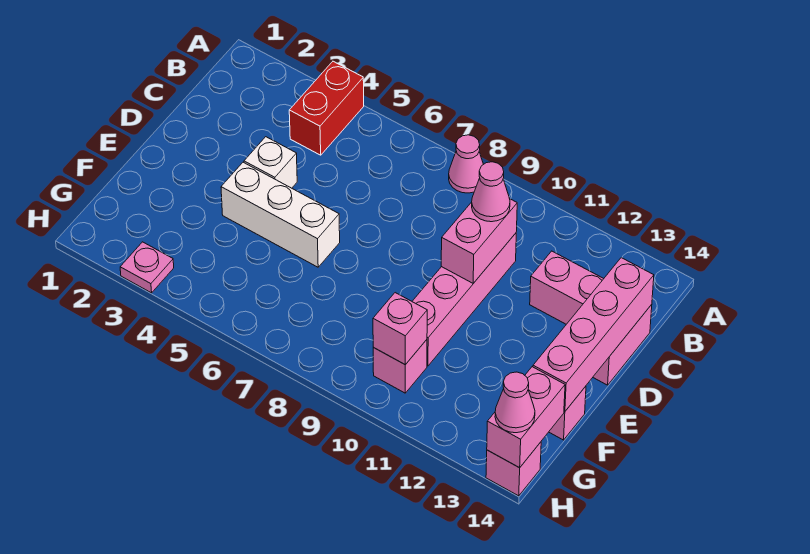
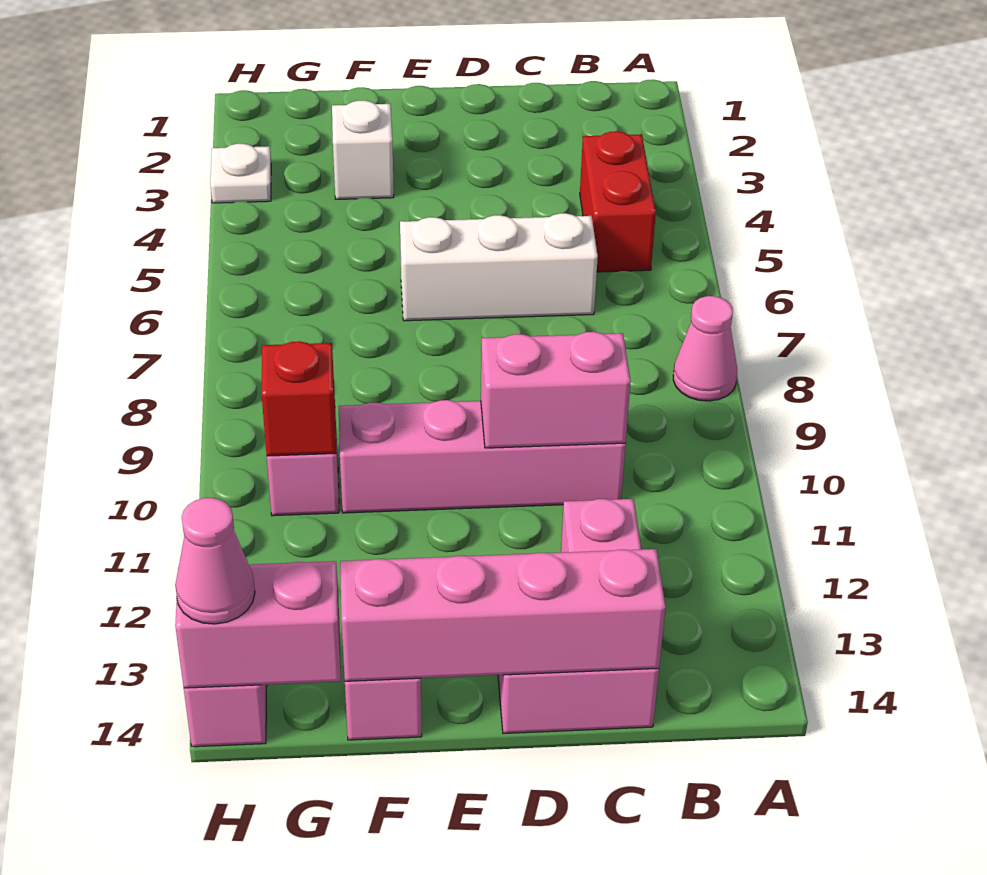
red 1x2 brick [289,61,364,155] -> red 1x2 brick turned to [580,131,656,272]
pink 1x1 cone [472,162,510,222] -> none
white 1x1 brick [244,137,297,188] -> white 1x1 brick moved to [332,100,394,199]
white 1x3 brick [221,162,340,267] -> white 1x3 brick turned to [400,213,598,321]
pink 1x1 brick [373,293,427,365] -> red 1x1 brick [261,341,336,456]
pink 1x1 plate [120,242,174,293] -> white 1x1 plate [210,144,271,203]

